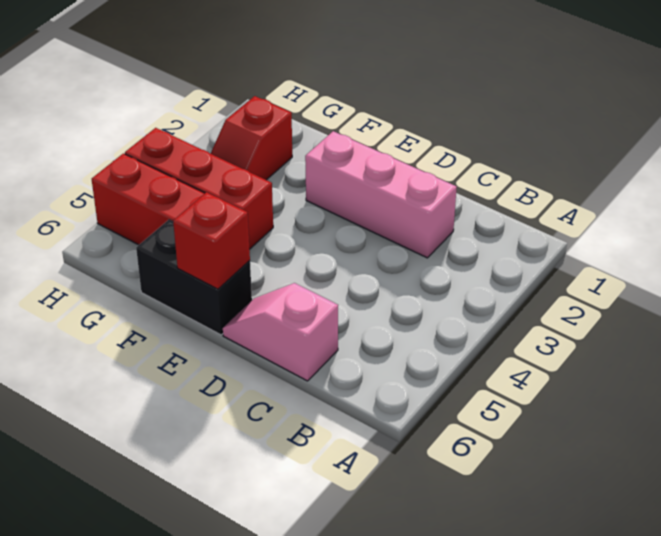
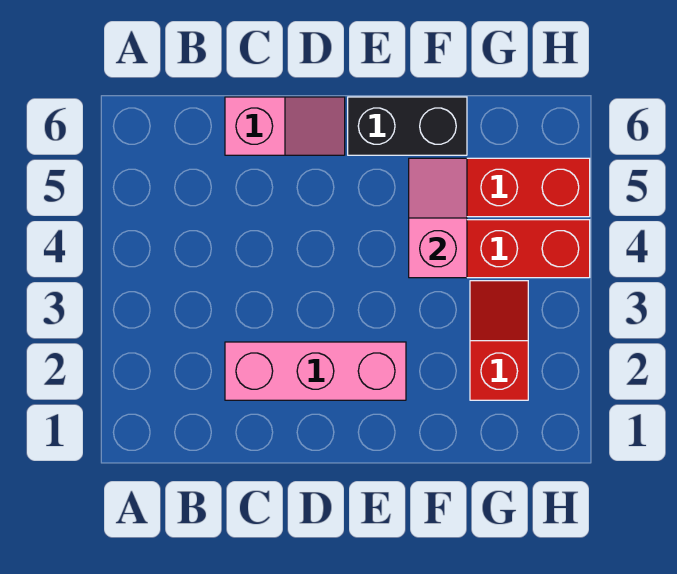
red 1x1 brick [173,192,250,289] -> none
none -> pink 1x2 slope [409,158,467,278]

